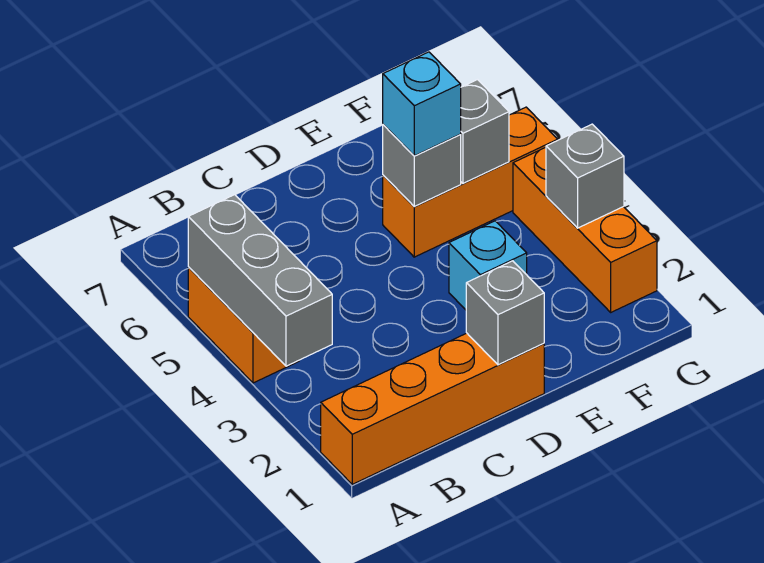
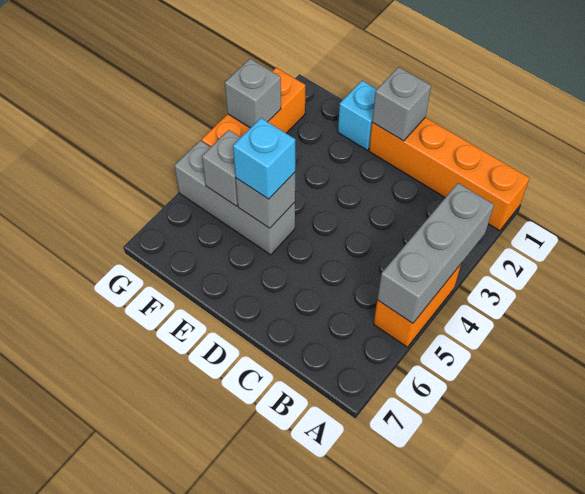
cyan 1x1 brick [449,221,527,310] -> cyan 1x1 brick moved to [338,81,377,150]
orange 1x3 brick [383,107,558,257] -> grey 1x3 brick [174,141,295,255]

